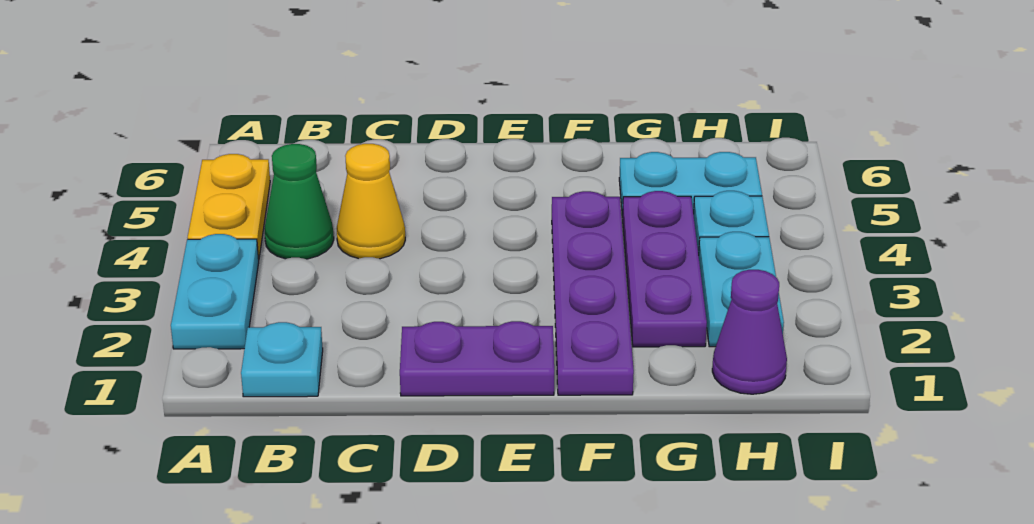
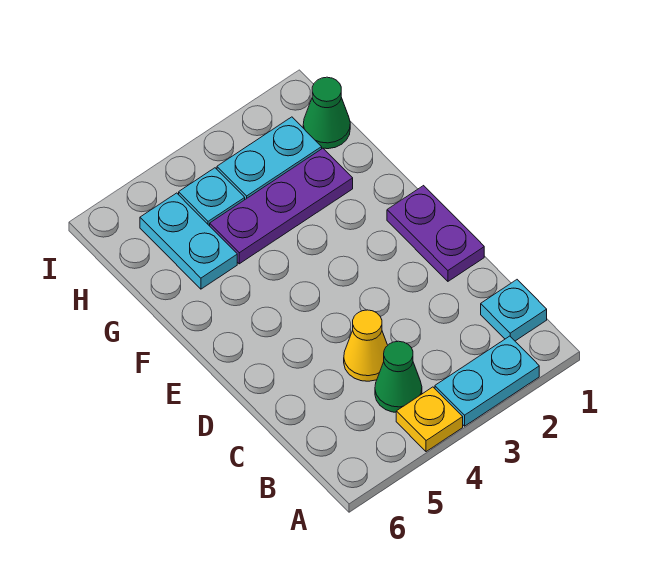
yellow 1x2 plate [188,154,270,259] -> yellow 1x1 plate [396,387,463,452]
purple 1x4 plate [552,191,634,395] -> none
purple 1x1 cone [712,270,787,394] -> green 1x1 cone [303,77,350,149]

